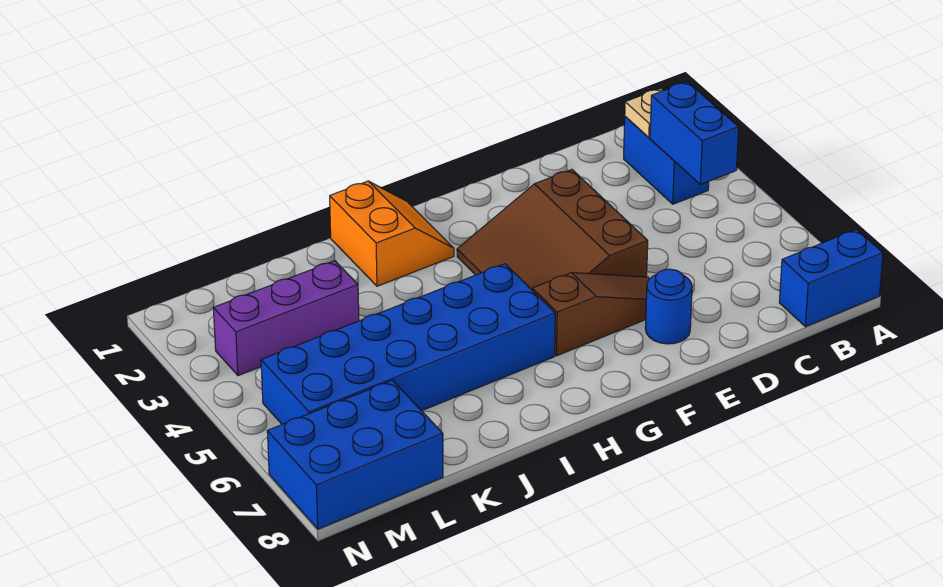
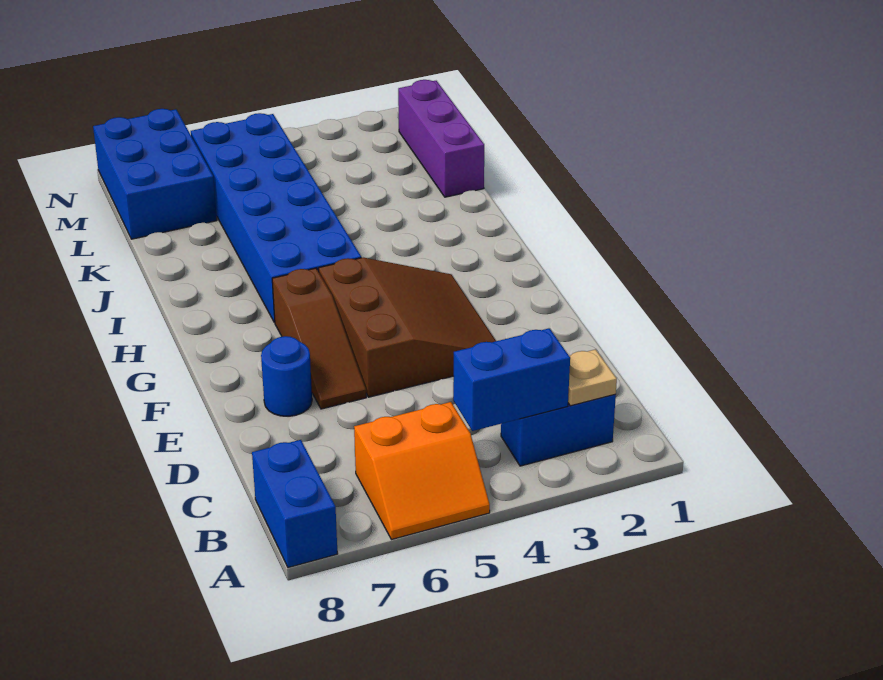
brown 3x3 slope [457,170,648,291] -> brown 3x3 slope turned to [319,258,496,397]
orange 2x2 slope [330,181,454,286] -> orange 2x2 slope moved to [354,402,490,540]
purple 1x3 brick [213,261,359,376] -> purple 1x3 brick moved to [398,80,484,197]

